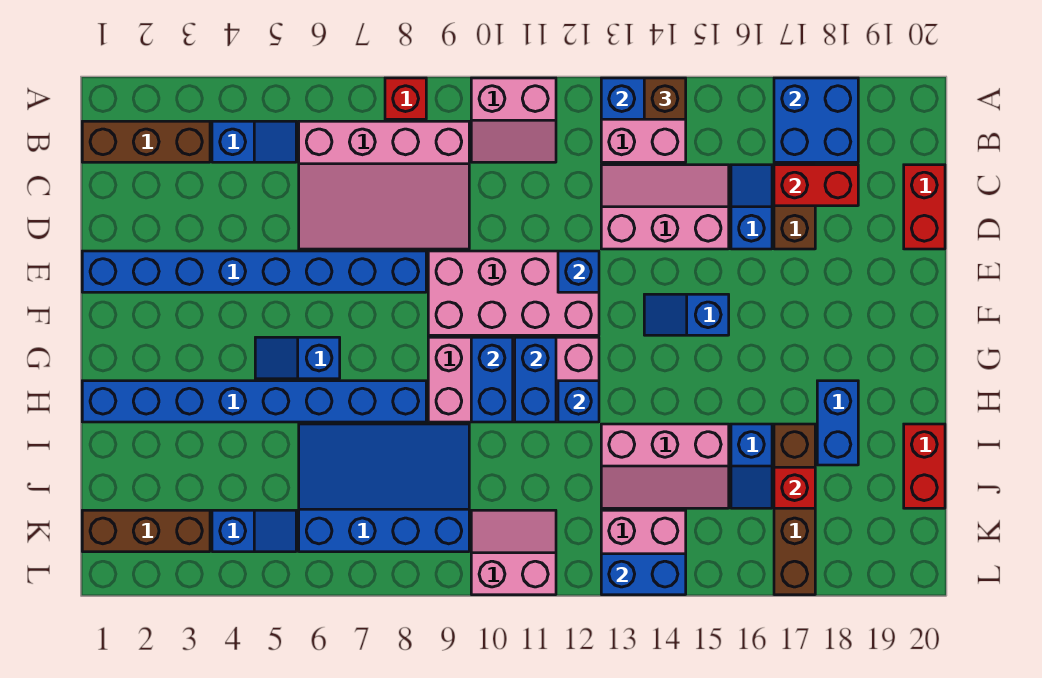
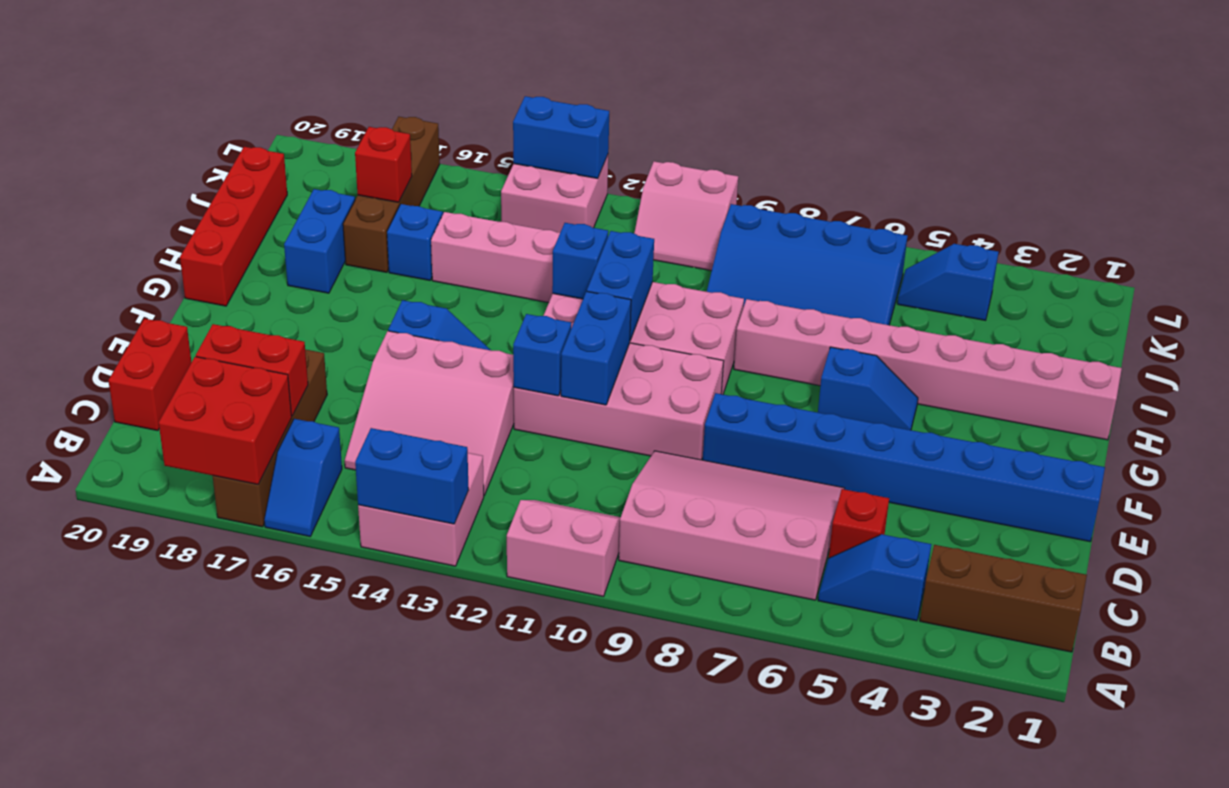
red 1x1 brick [385,78,426,119] -> red 1x1 brick moved to [829,489,889,558]
brown 1x1 brick [644,78,686,119] -> none
blue 2x2 brick [774,78,858,162] -> red 2x2 brick [159,357,292,484]
pink 2x3 slope [601,165,729,249] -> pink 3x3 slope [345,331,514,495]
blue 1x2 slope [731,165,772,249] -> blue 1x2 slope moved to [264,419,342,536]
blue 1x2 brick [471,337,513,422] -> blue 1x2 brick moved to [561,291,631,405]
blue 1x8 brick [82,381,426,422] -> pink 1x8 brick [734,299,1122,440]
red 1x2 brick [904,424,945,508] -> red 1x4 brick [180,147,287,306]
brown 1x3 brick [82,510,210,552] -> none

